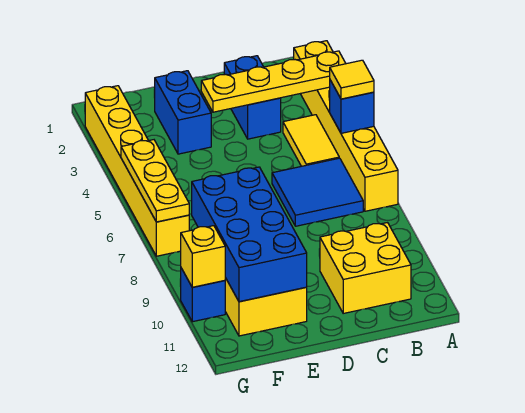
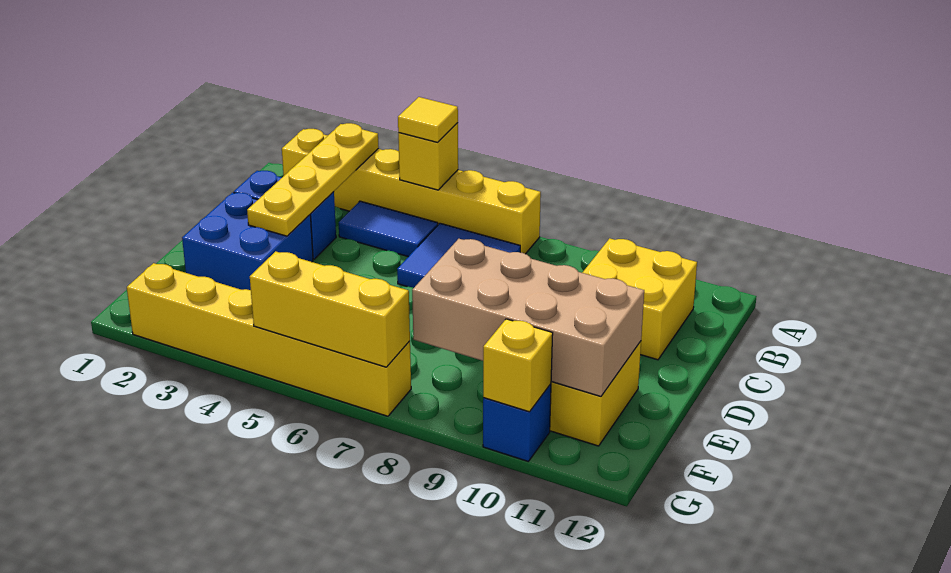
blue 1x1 brick [330,80,374,133] -> yellow 1x1 brick [398,123,458,190]
yellow 1x2 tile [283,115,339,166] -> blue 1x2 tile [339,201,438,257]
blue 1x2 brick [154,71,211,154] -> blue 2x2 brick [182,193,313,290]
blue 2x4 brick [192,167,307,302] -> tan 2x4 brick [412,239,644,396]
yellow 1x3 plate [121,140,189,222] -> yellow 1x3 brick [250,251,410,367]

